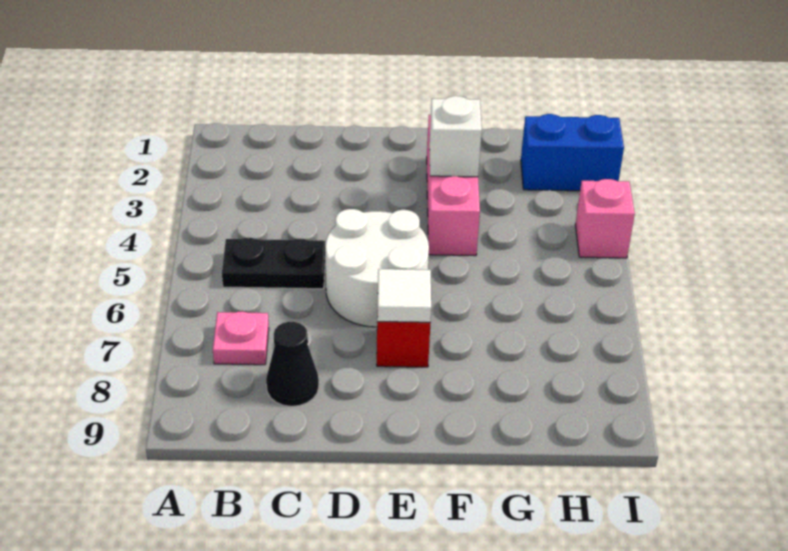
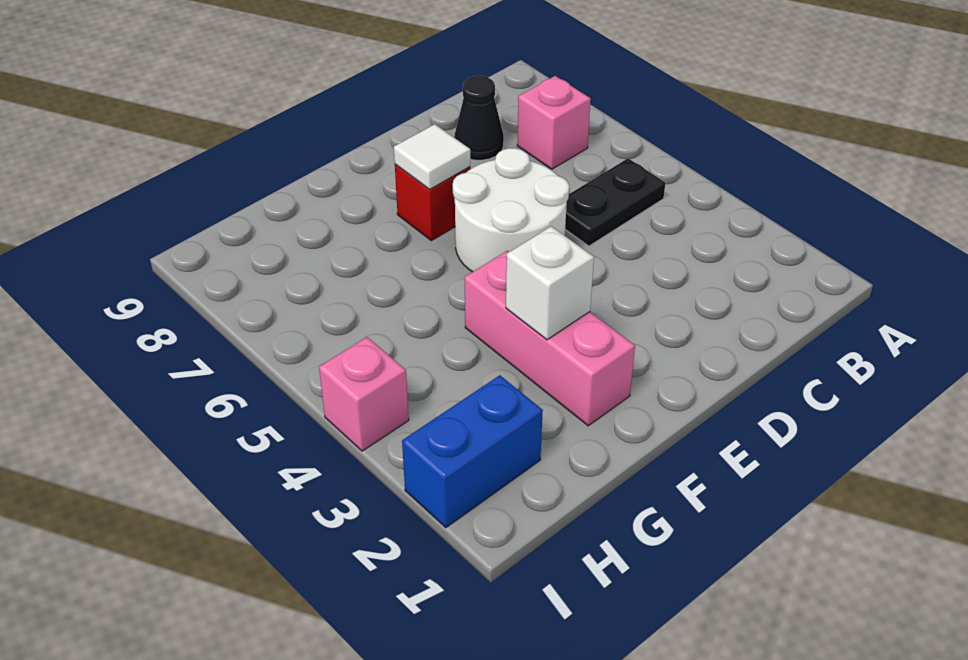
pink 1x1 plate [213,312,269,365] -> pink 1x1 brick [517,76,591,169]

